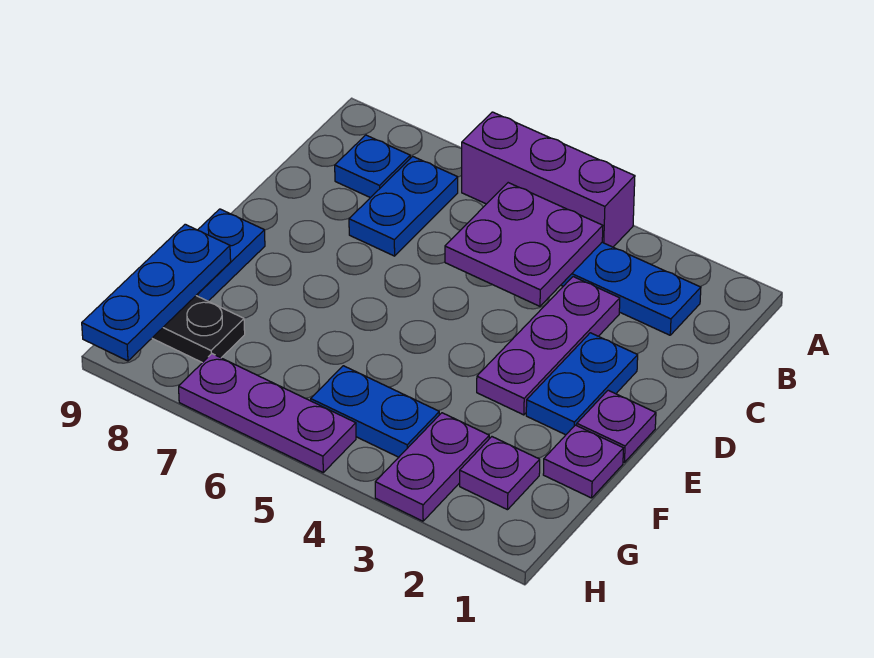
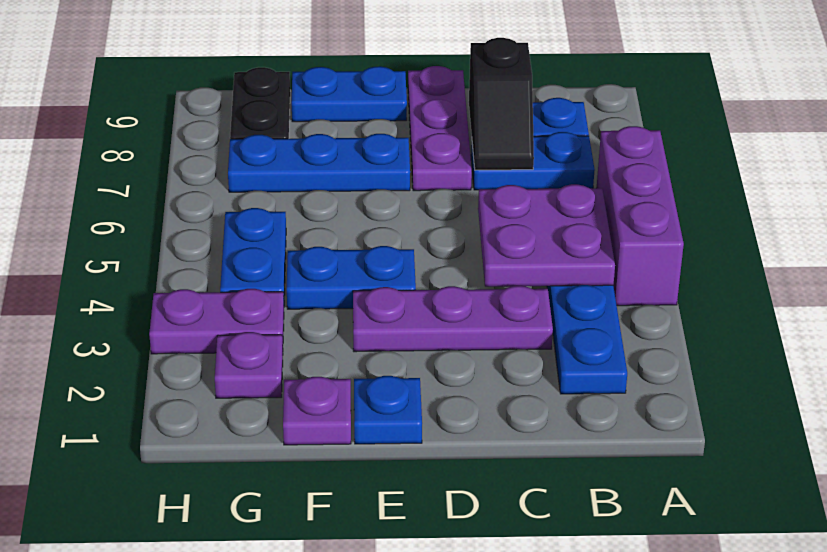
none -> black 1x2 slope [469,38,534,170]
blue 1x2 plate [526,333,638,435] -> blue 1x2 plate moved to [287,246,416,309]
purple 1x1 plate [577,390,656,462] -> blue 1x1 plate [354,376,422,444]
blue 1x3 plate [82,224,231,361] -> blue 1x3 plate moved to [228,134,410,192]
purple 1x3 plate [179,354,356,472] -> purple 1x3 plate moved to [408,66,472,191]

